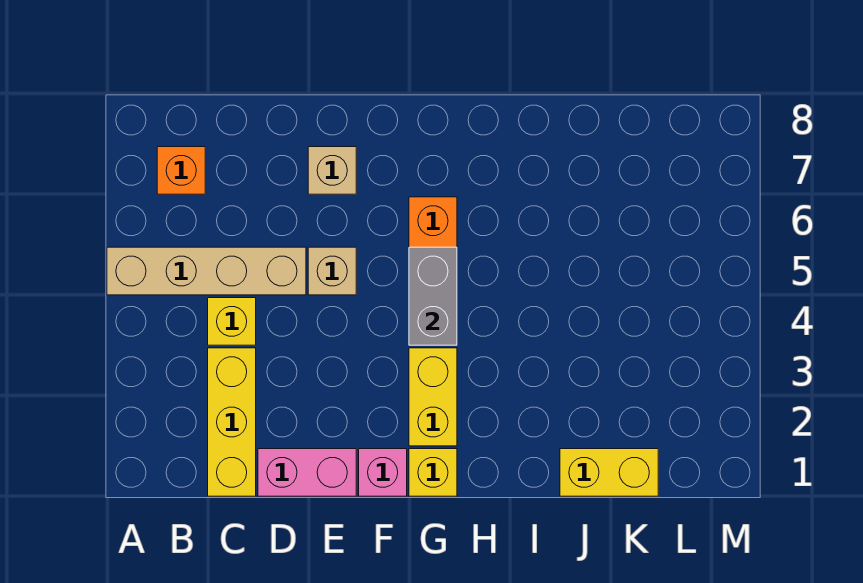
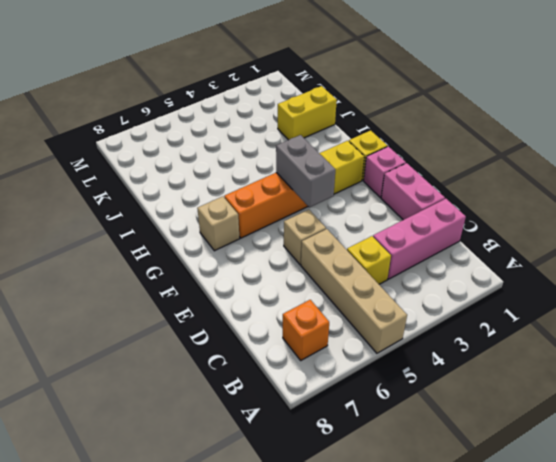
yellow 1x3 brick [208,348,256,496] -> pink 1x3 brick [373,199,466,279]
tan 1x1 brick [308,147,356,194] -> tan 1x1 brick moved to [197,196,240,251]
grey 1x2 brick [409,247,457,345] -> grey 1x2 brick turned to [276,135,335,207]
yellow 1x2 brick [560,449,658,496] -> yellow 1x2 brick turned to [278,86,337,140]

